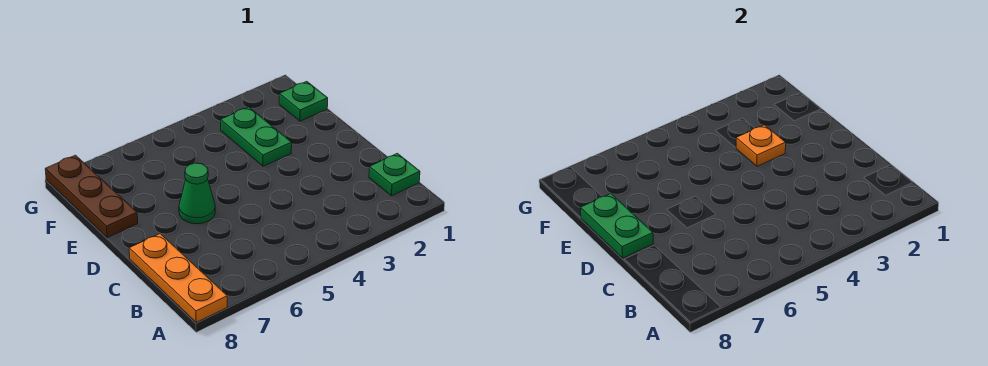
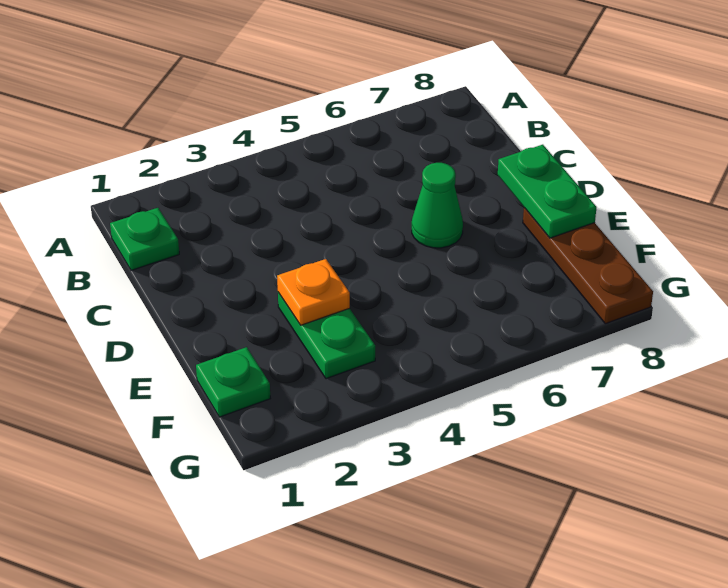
orange 1x3 plate [129,234,228,322] -> none

